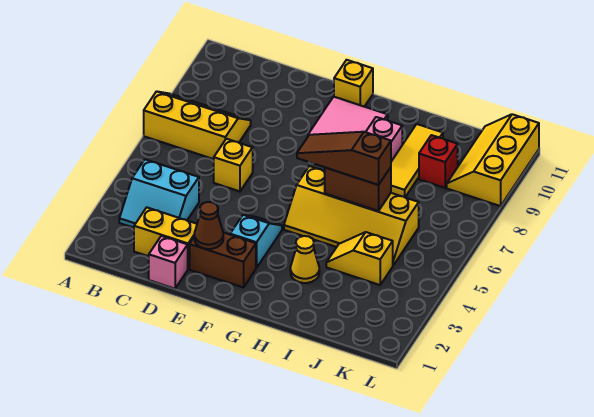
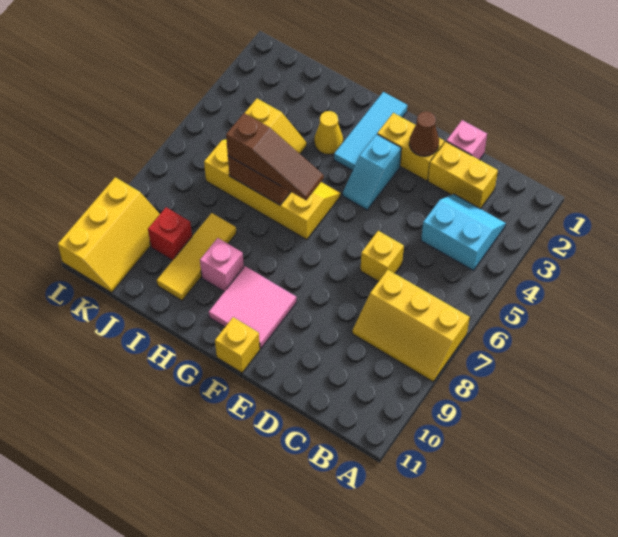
brown 1x2 brick [190,233,256,288] -> yellow 1x2 brick [377,113,444,181]
none -> cyan 1x3 tile [334,92,407,171]

